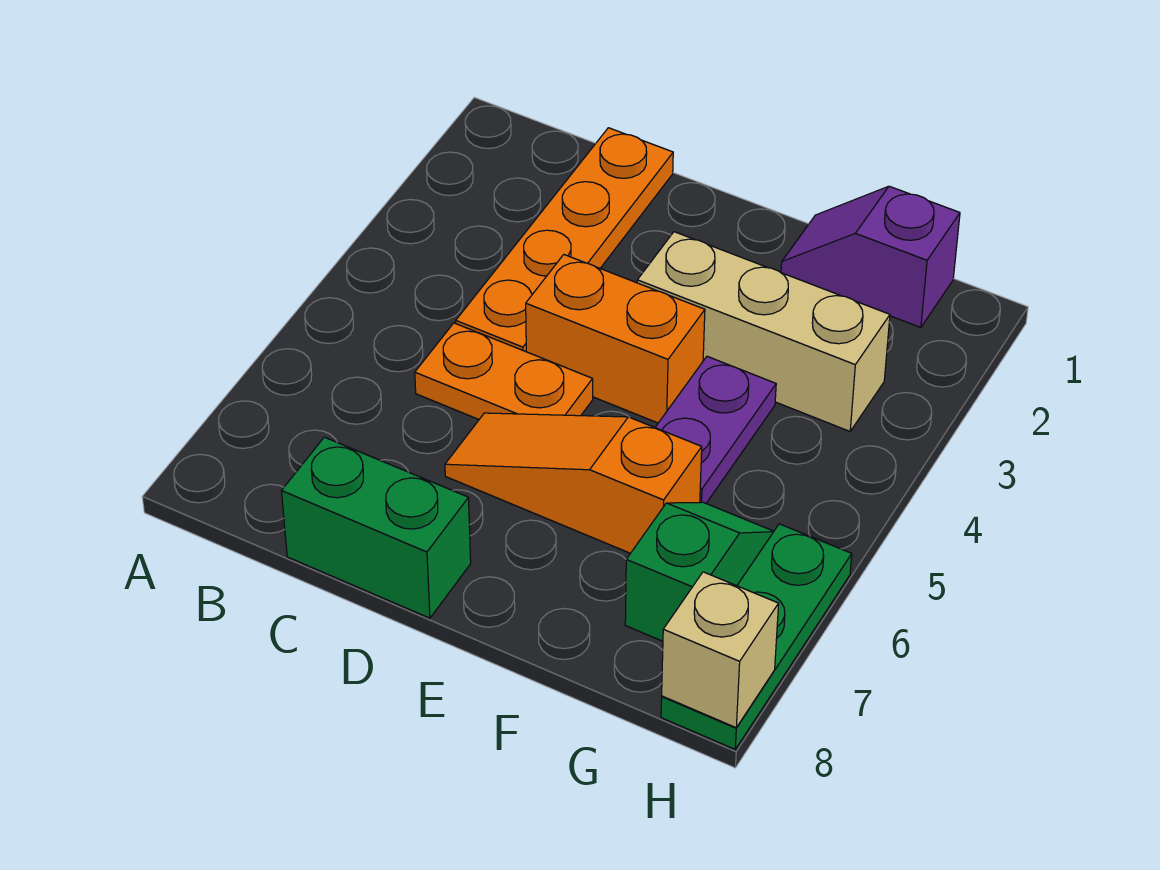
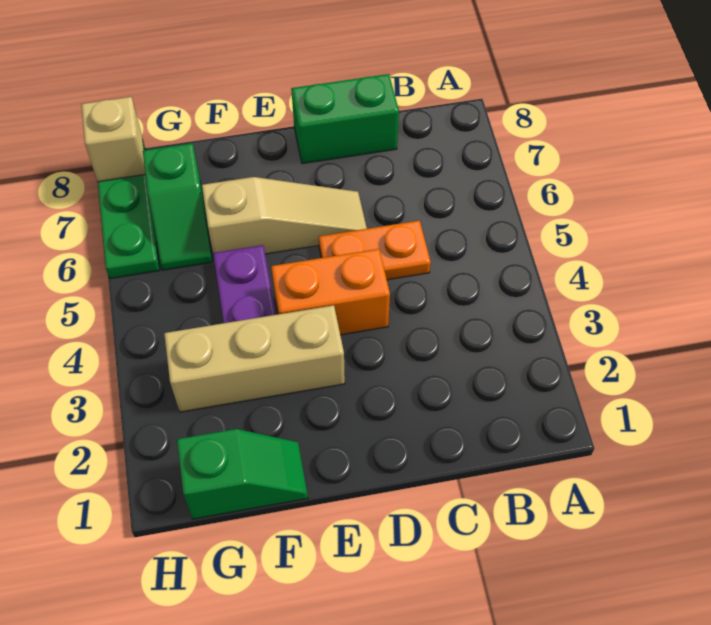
orange 1x4 plate [456,128,673,352] -> none
orange 1x3 slope [445,413,702,553] -> tan 1x3 slope [202,177,367,254]
purple 1x2 slope [781,186,960,328] -> green 1x2 slope [177,429,308,519]

